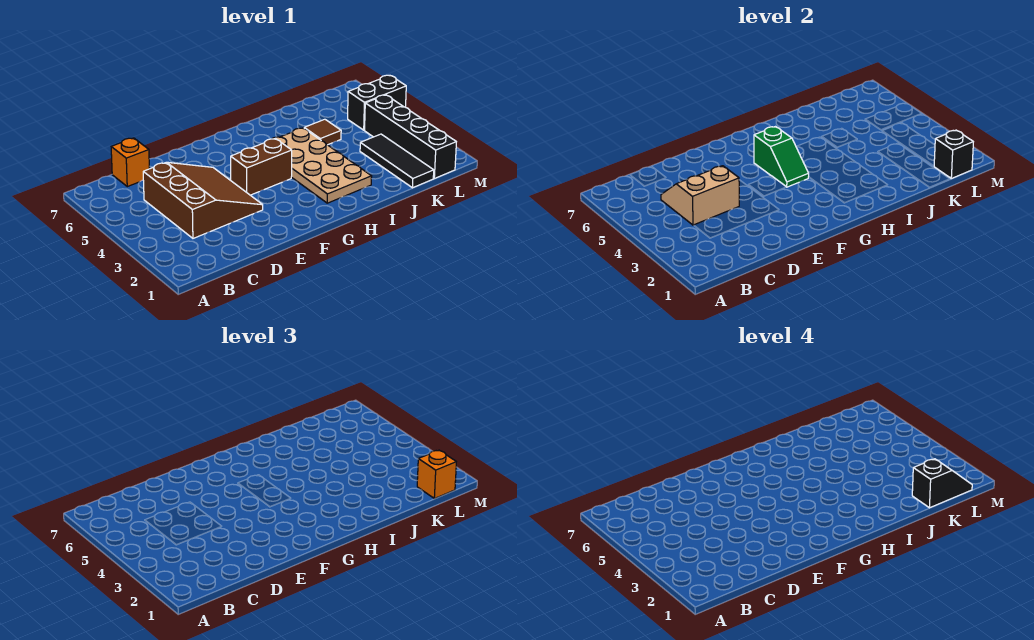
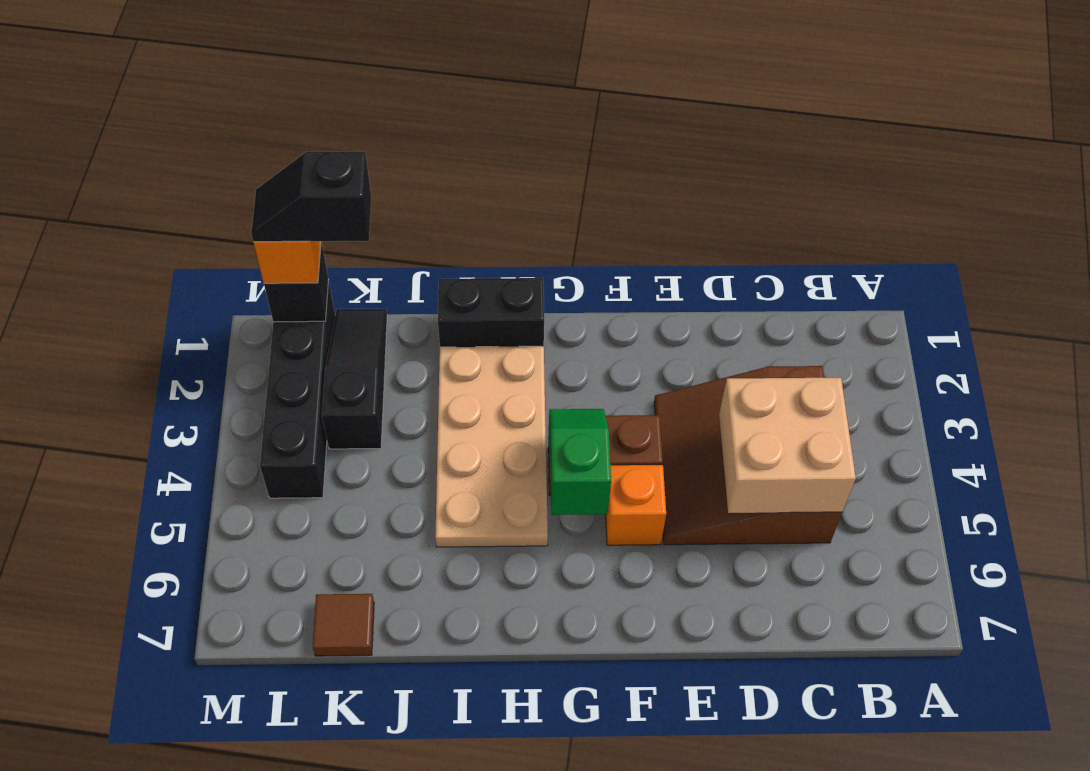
tan 2x2 slope [661,166,739,225] -> tan 2x2 brick [719,378,856,513]
orange 1x1 brick [111,138,149,187] -> orange 1x1 brick moved to [606,465,666,545]
brown 1x1 tile [304,119,341,145] -> brown 1x1 tile moved to [313,594,374,656]
black 1x3 tile [360,134,434,188] -> black 1x3 slope [322,309,387,449]
black 1x2 brick [348,75,406,130] -> black 1x2 brick moved to [438,278,544,347]

